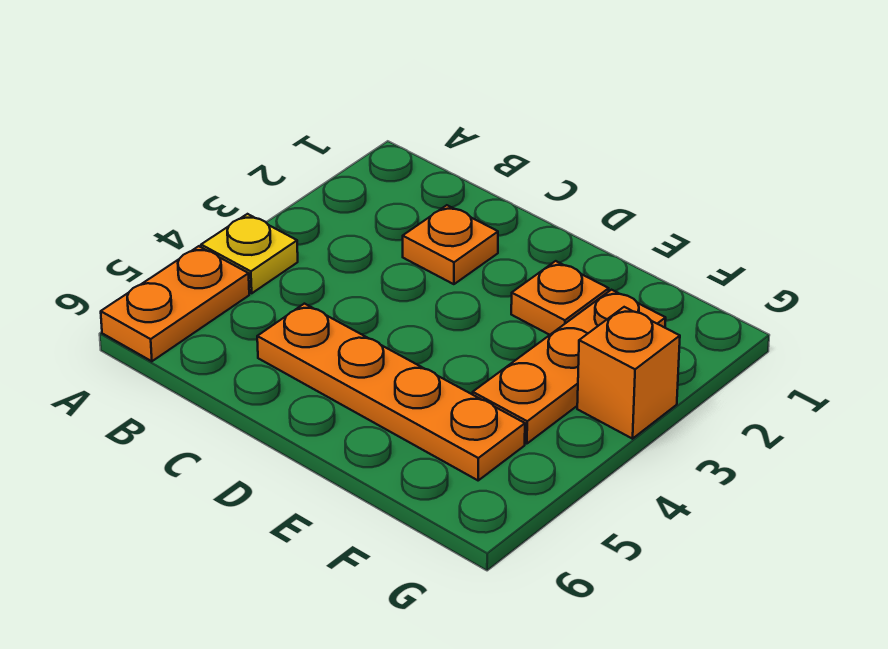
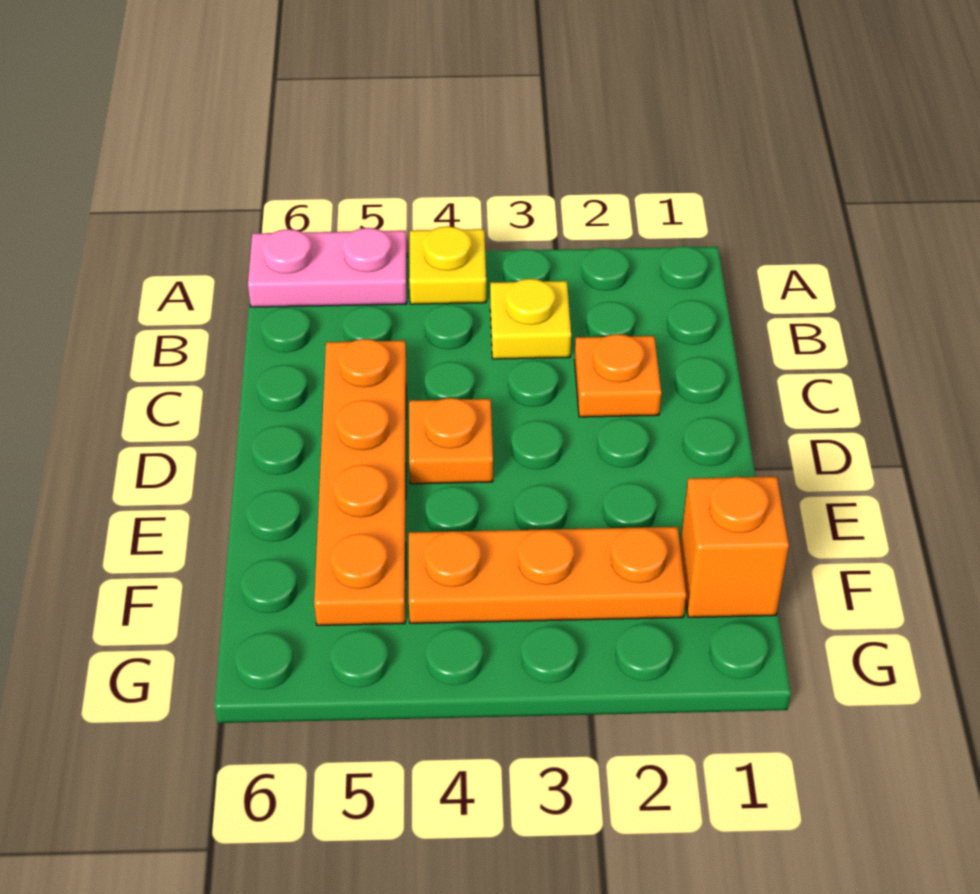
orange 1x2 plate [101,246,249,361] -> pink 1x2 plate [248,228,407,307]
none -> yellow 1x1 plate [490,279,571,359]
orange 1x1 plate [511,261,609,335] -> orange 1x1 plate moved to [409,398,493,484]
orange 1x1 brick [577,307,680,439] -> orange 1x1 brick moved to [680,477,789,617]

